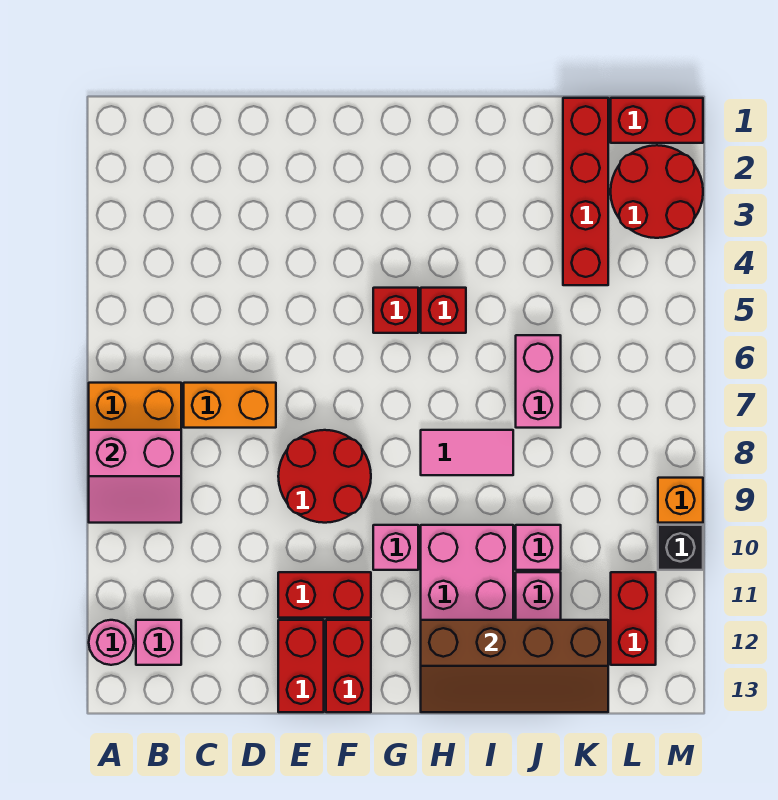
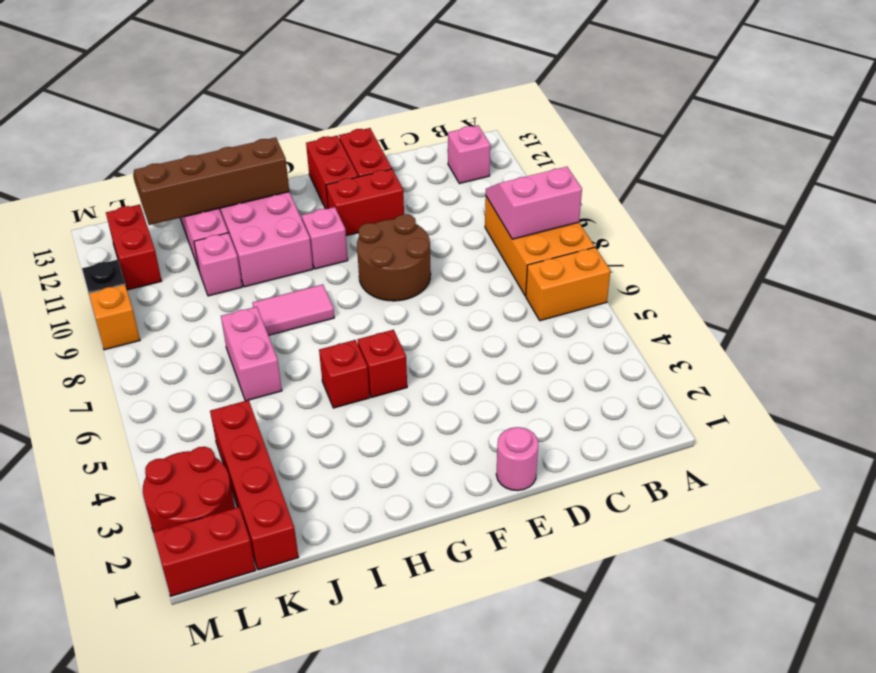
pink 1x1 round brick [89,620,134,665] -> pink 1x1 round brick moved to [496,427,538,491]
orange 1x2 brick [184,383,276,428] -> orange 1x2 brick moved to [526,247,611,321]
red 2x2 round brick [278,430,371,523] -> brown 2x2 round brick [357,214,431,301]

